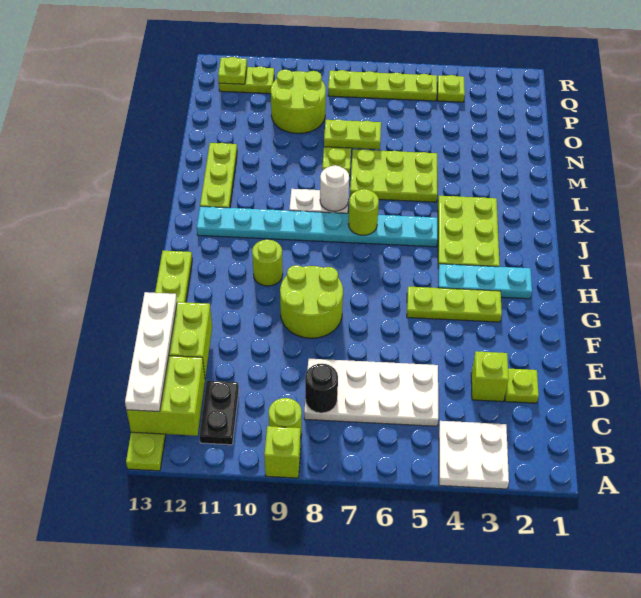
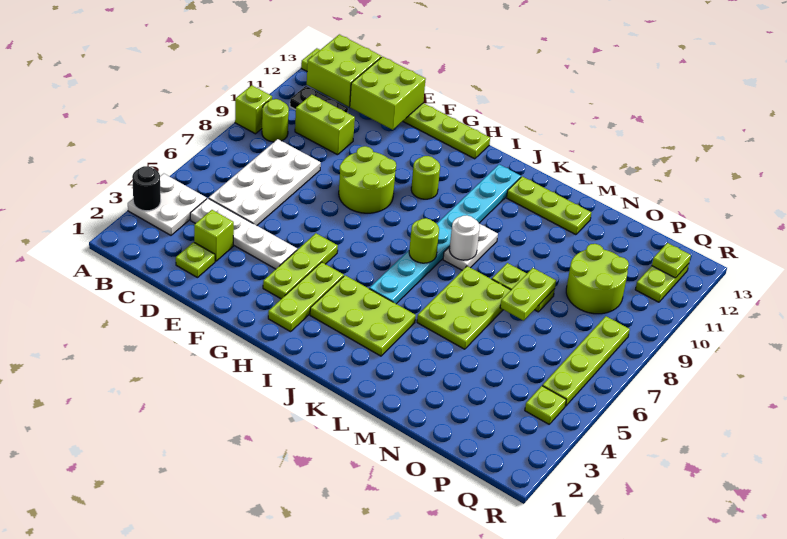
white 1x4 plate [125,292,177,412] -> white 1x4 plate moved to [190,198,297,269]
black 1x1 round brick [305,364,338,413] -> black 1x1 round brick moved to [132,166,161,211]
none -> lime 1x2 brick [295,94,355,155]
cyan 1x3 plate [438,264,532,299] -> lime 1x3 plate [268,262,344,332]

